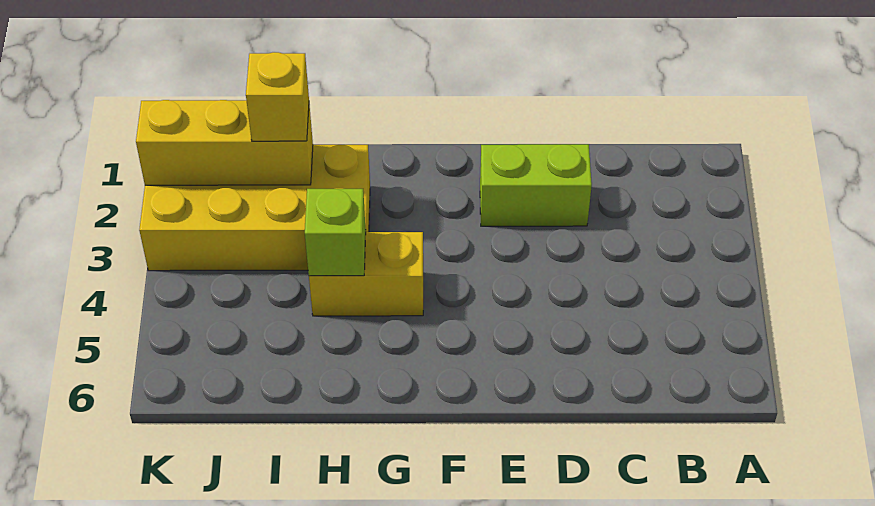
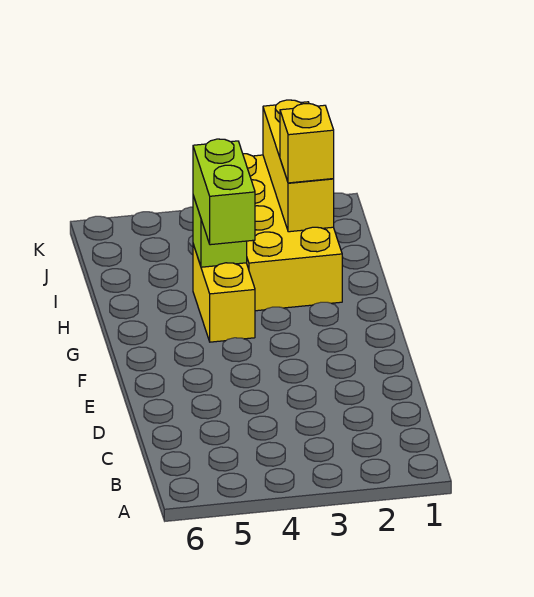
lime 1x2 brick [480,144,592,226] -> lime 1x2 brick moved to [193,139,255,245]

